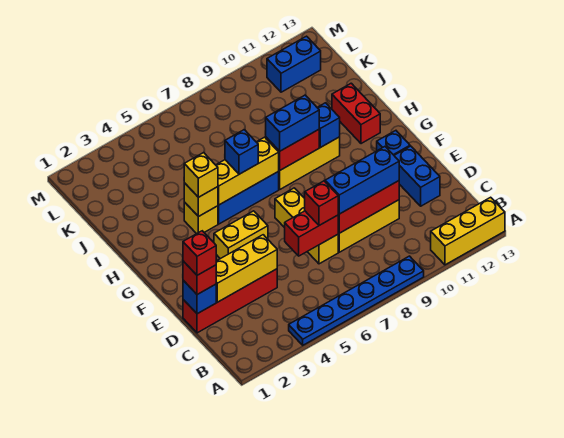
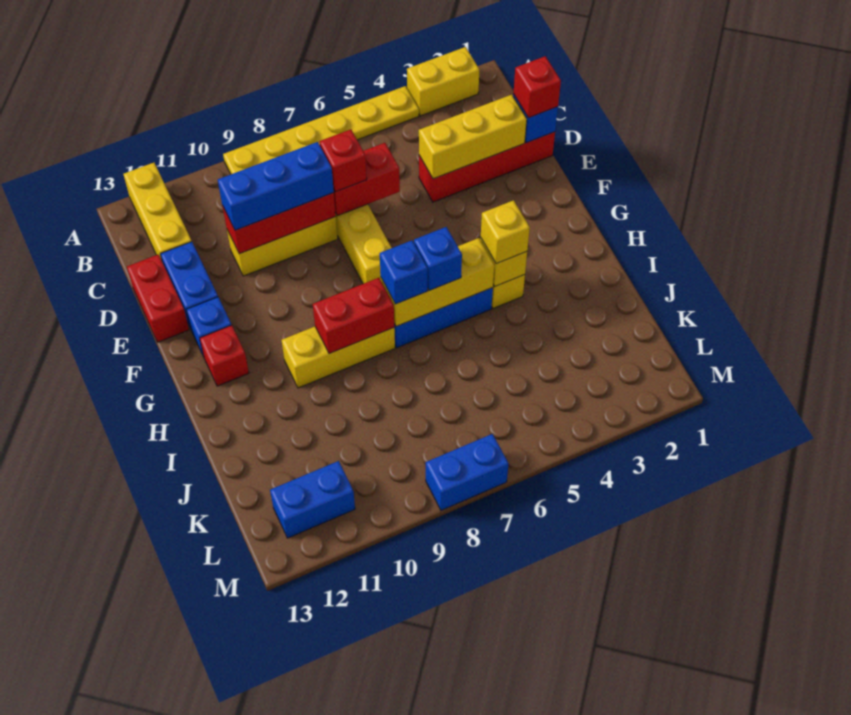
blue 1x6 plate [289,256,424,345] -> yellow 1x6 plate [223,86,419,174]
yellow 1x3 brick [431,197,505,265] -> yellow 1x3 brick turned to [123,163,192,260]
red 1x1 brick [183,231,216,275] -> red 1x1 brick moved to [200,325,249,386]
yellow 1x2 brick [214,211,268,259] -> yellow 1x2 brick moved to [407,47,479,116]
blue 1x2 brick [265,95,319,151] -> blue 1x2 brick moved to [426,434,509,510]
blue 1x1 brick [317,103,340,148] -> blue 1x1 brick moved to [380,240,428,304]
red 1x2 brick [332,83,380,144] -> red 1x2 brick moved to [127,254,189,342]

